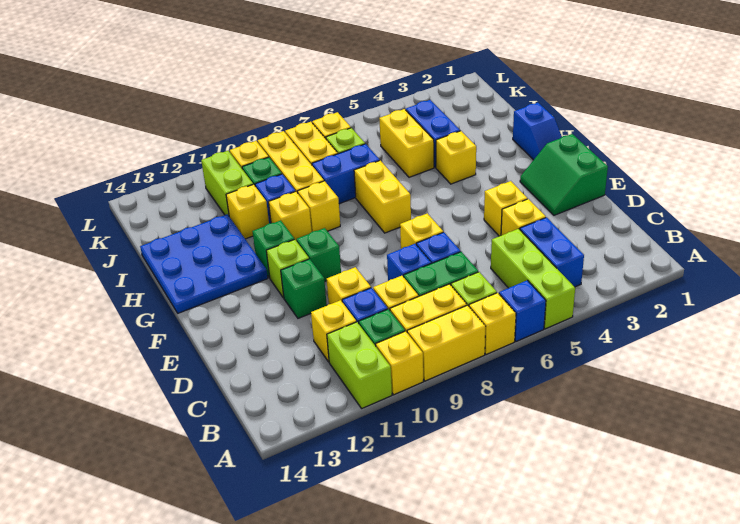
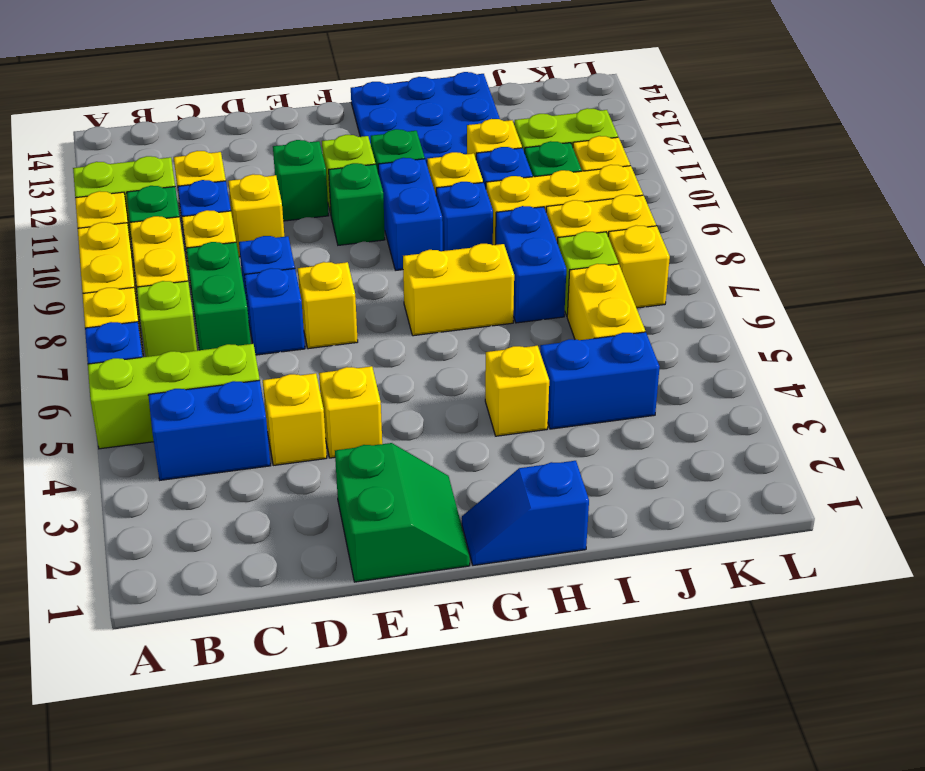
green 2x2 slope [520,134,608,215] -> green 2x2 slope turned to [335,443,470,582]
none -> blue 1x2 brick [378,158,443,270]
yellow 1x1 brick [297,181,340,232] -> blue 1x1 brick [436,182,493,251]
yellow 1x2 brick [379,109,434,177] -> yellow 1x2 brick turned to [567,264,645,340]

